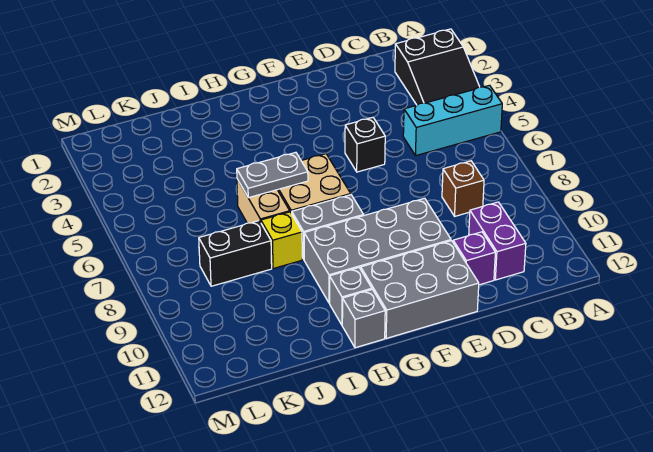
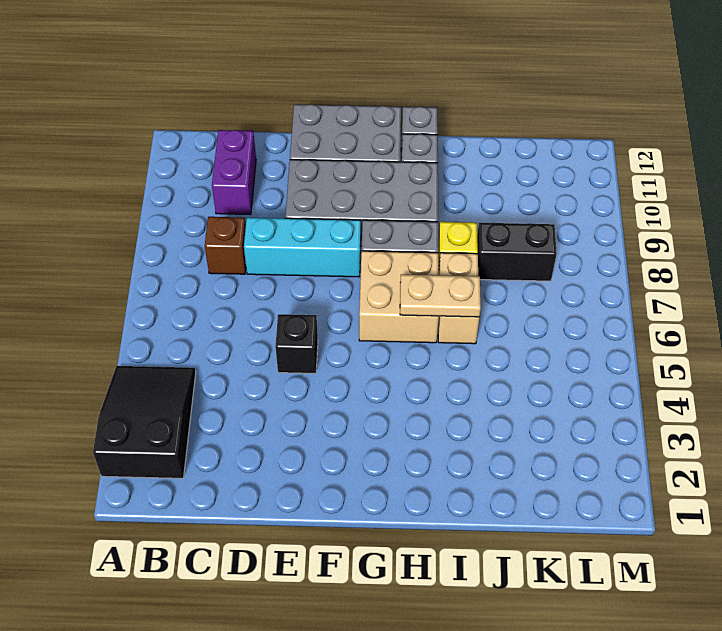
cyan 1x3 brick [403,85,502,156] -> cyan 1x3 brick moved to [244,218,361,277]
purple 1x1 brick [453,232,495,285] -> none
grey 1x2 plate [237,152,308,198] -> tan 1x2 plate [400,274,481,317]

